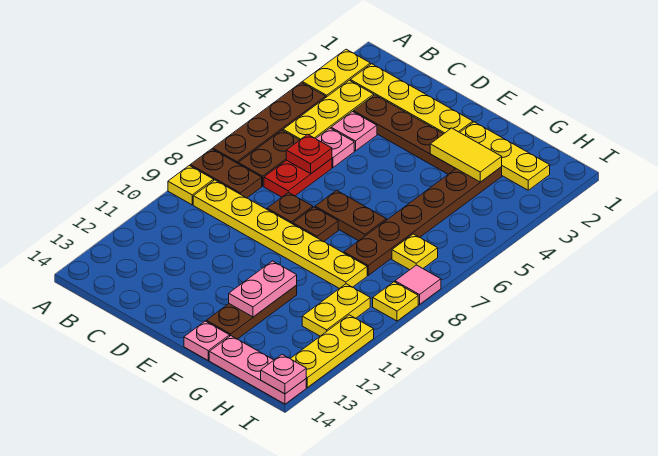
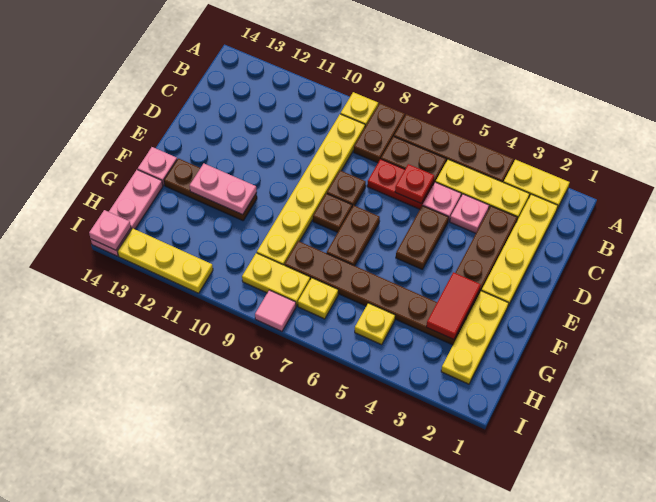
none -> brown 1x2 plate [396,205,449,269]
yellow 1x2 tile [430,128,502,182] -> red 1x2 tile [426,272,481,340]
yellow 1x2 plate [302,284,370,336] -> yellow 1x2 plate moved to [242,253,310,306]
yellow 1x1 plate [373,282,418,321] -> yellow 1x1 plate moved to [355,303,395,345]

